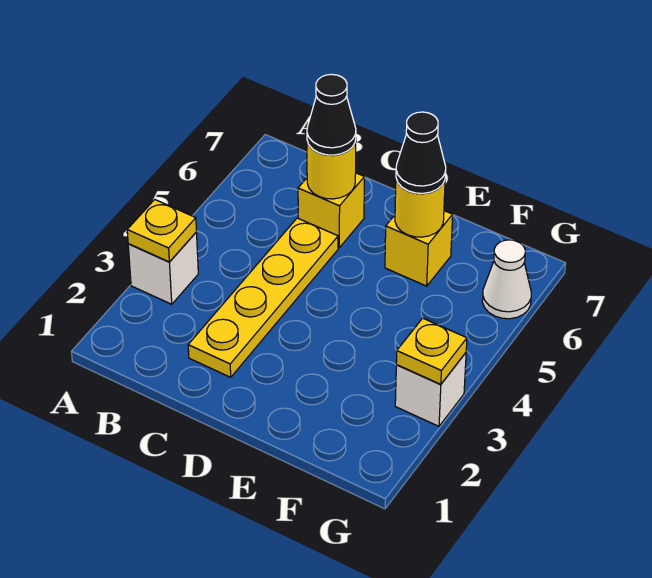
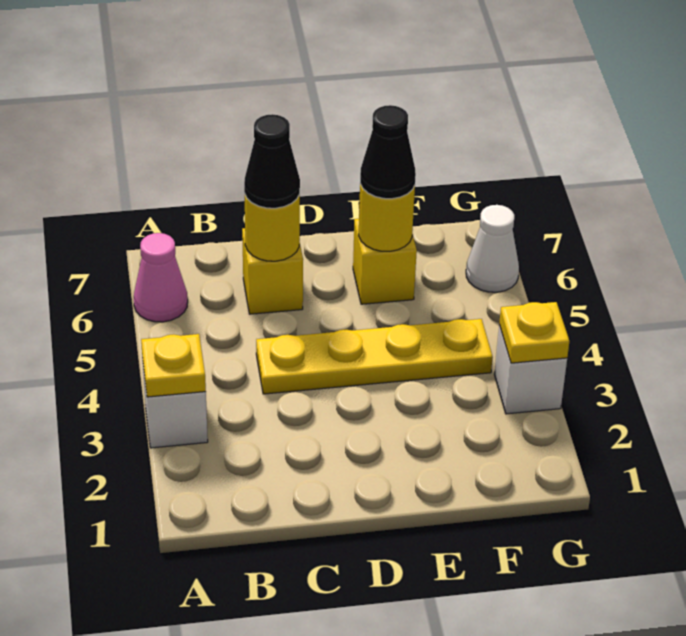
none -> pink 1x1 cone [134,233,188,322]
yellow 1x4 plate [188,218,338,377] -> yellow 1x4 plate turned to [256,319,493,394]

